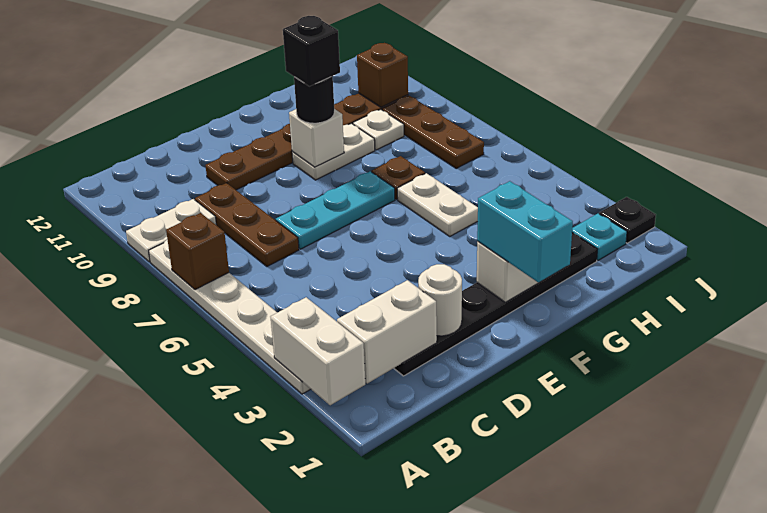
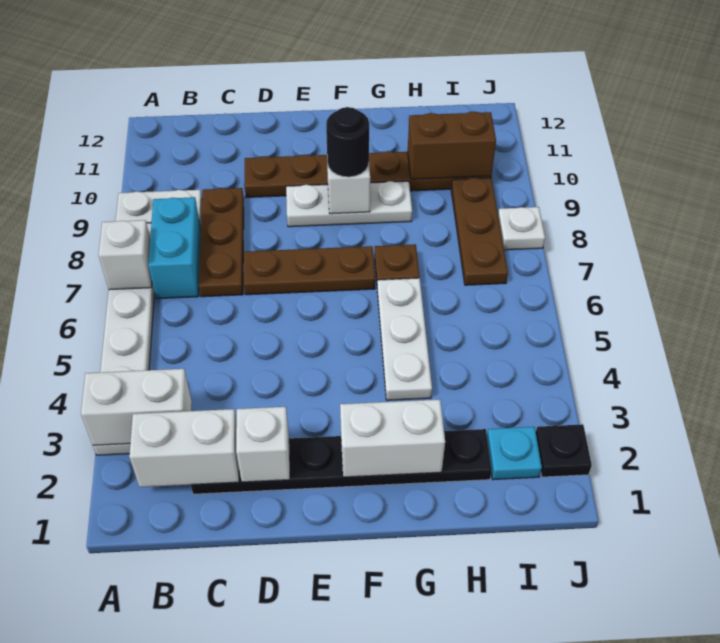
white 1x2 brick [271,297,365,405] -> white 1x2 brick turned to [81,369,192,445]
brown 1x1 brick [166,213,229,290] -> white 1x1 brick [99,220,152,290]
white 1x1 round brick [418,264,462,336] -> white 1x1 brick [236,407,290,482]
cyan 1x3 plate [276,171,395,249] -> brown 1x3 plate [244,246,375,295]
cyan 1x2 brick [477,181,573,283] -> cyan 1x2 brick moved to [148,197,201,299]
white 1x2 plate [292,123,375,180] -> white 1x3 plate [286,181,412,227]
black 1x1 brick [283,16,340,86] -> none
white 1x2 plate [397,173,478,236] -> white 1x3 plate [377,278,432,400]
white 1x1 plate [353,109,404,150] -> white 1x1 plate moved to [498,207,545,250]
brown 1x1 brick [357,43,408,107] -> brown 1x2 brick [408,111,496,179]

